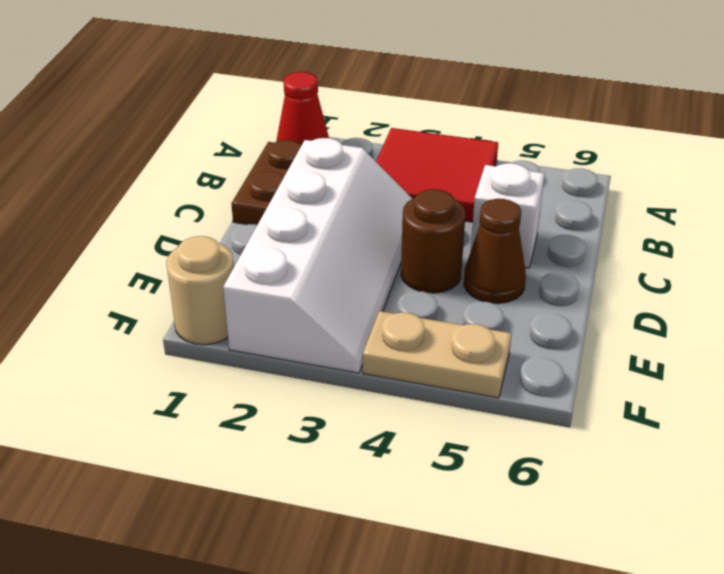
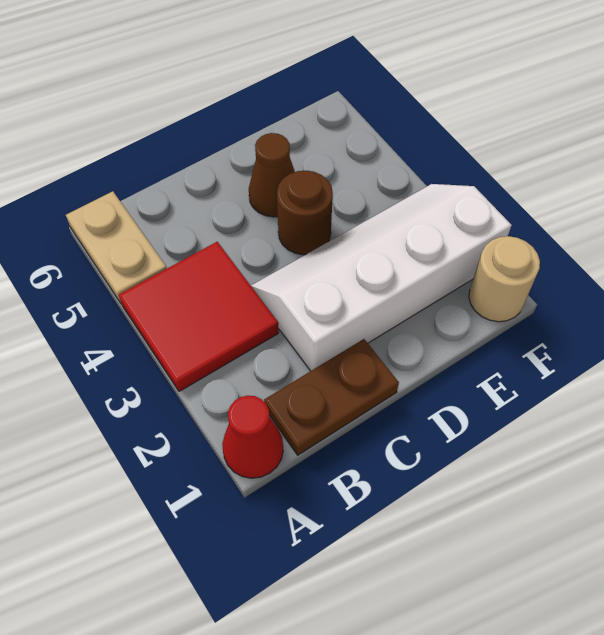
white 1x1 brick [471,163,545,268] -> none
tan 1x2 plate [363,311,512,398] -> tan 1x2 plate moved to [66,191,167,304]

